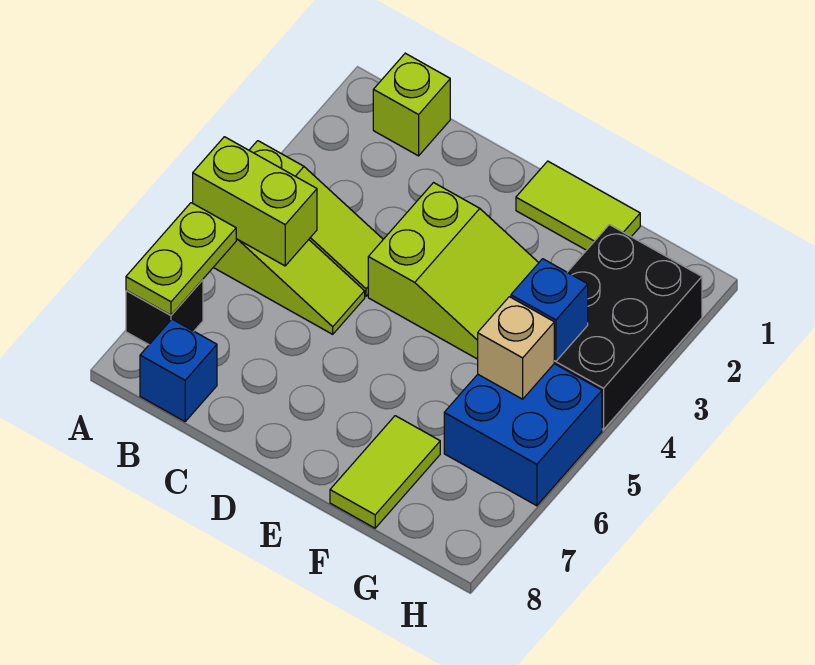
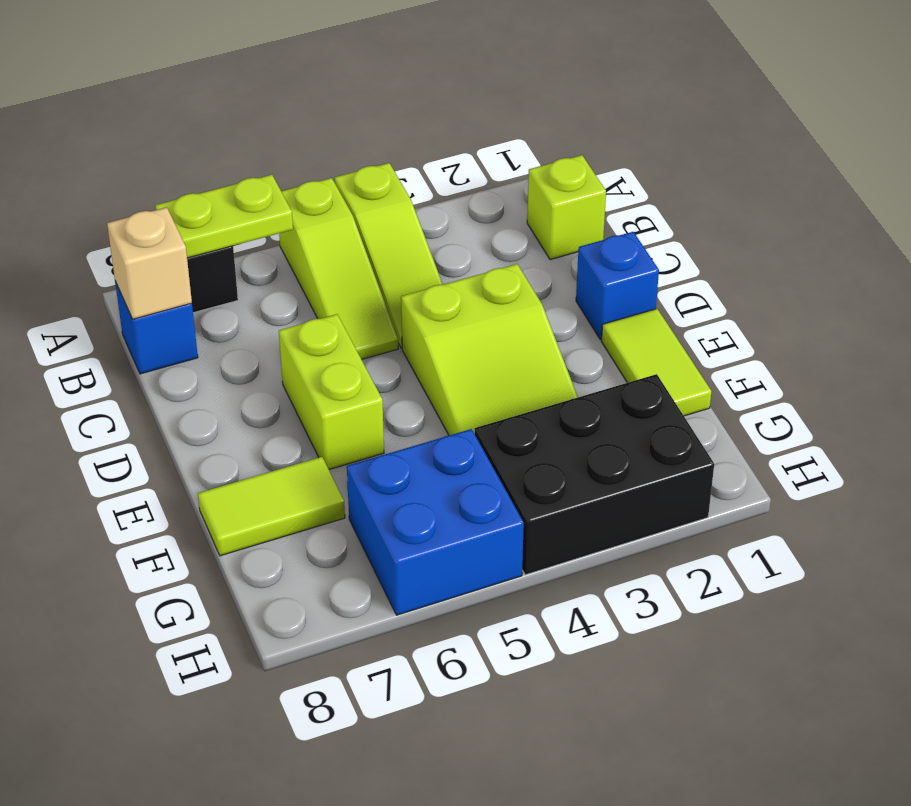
lime 1x2 brick [193,137,317,266] -> lime 1x2 brick moved to [279,314,384,469]
blue 1x1 brick [511,259,588,361] -> blue 1x1 brick moved to [576,232,659,340]
tan 1x1 brick [478,297,554,399] -> tan 1x1 brick moved to [107,207,192,319]

